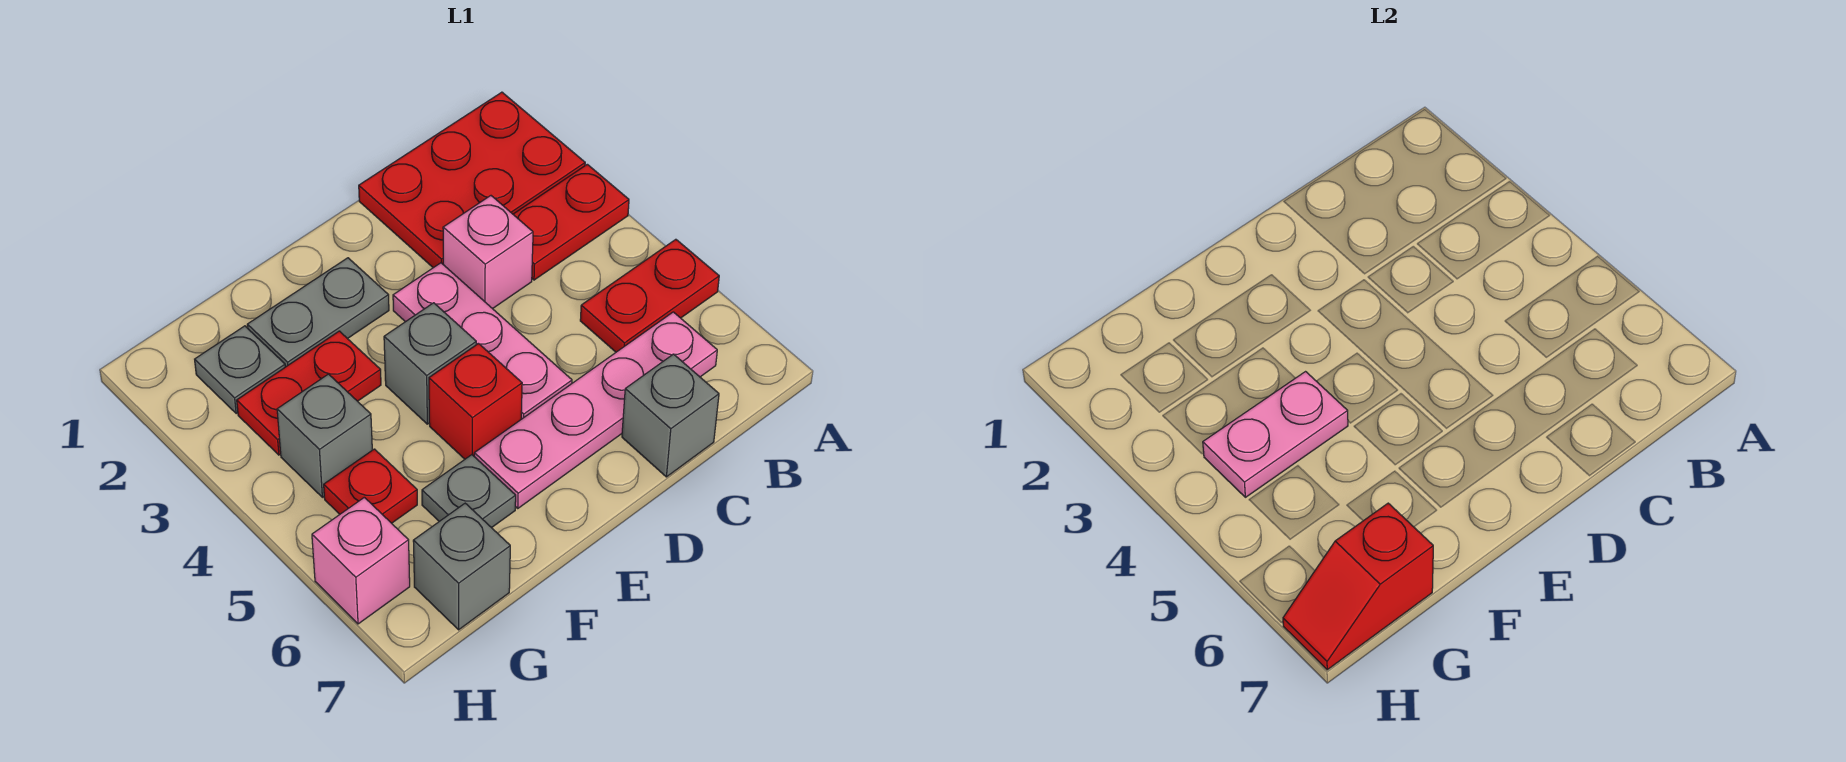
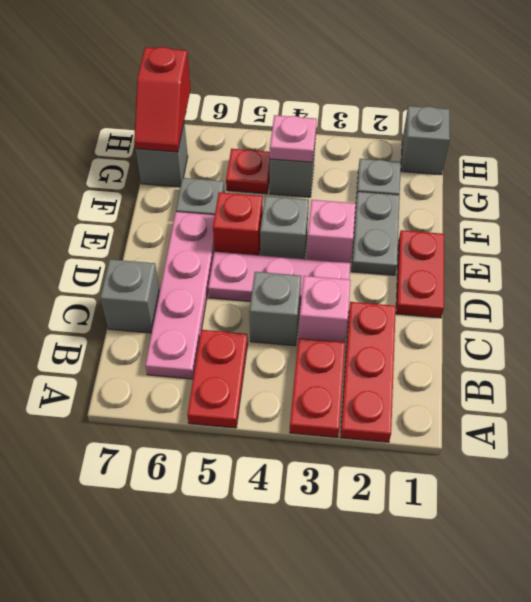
red 2x3 plate [359,92,585,268] -> red 1x3 plate [341,302,396,442]
none -> grey 1x1 brick [249,272,301,346]
red 1x2 plate [237,331,381,455] -> red 1x2 plate moved to [396,230,444,318]
pink 1x2 plate [1203,372,1348,497] -> pink 1x1 plate [270,115,317,162]
red 1x2 slope [1283,503,1433,670] -> red 1x2 slope turned to [134,47,191,152]
none -> grey 1x1 brick [401,106,450,175]
pink 1x1 brick [312,497,410,624] -> pink 1x1 brick moved to [306,200,356,263]

